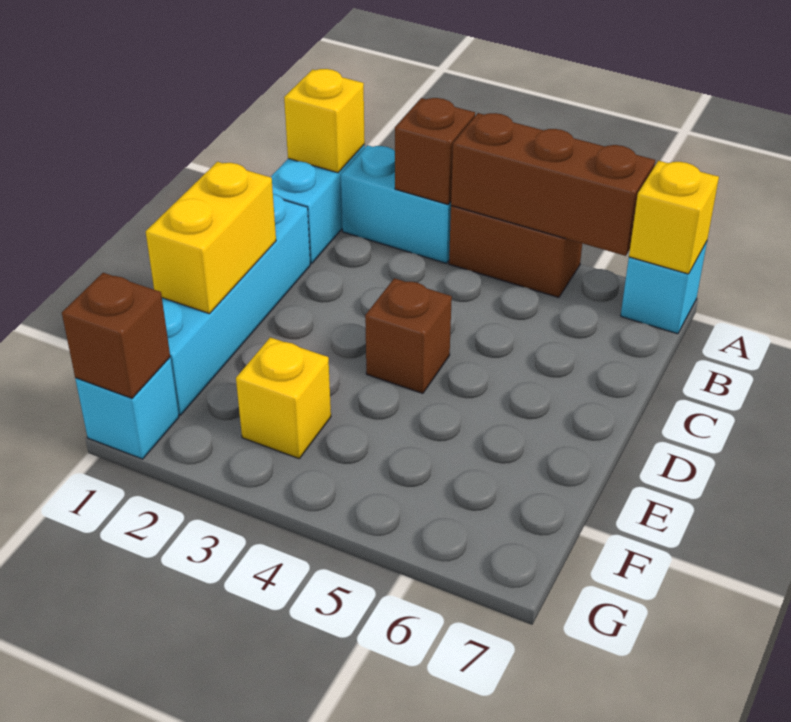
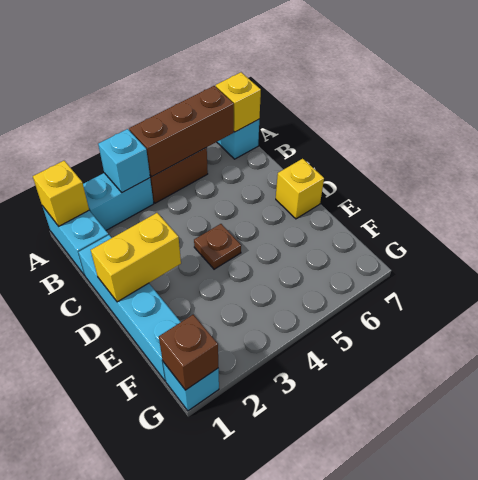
brown 1x1 brick [395,98,475,204] -> cyan 1x1 brick [98,129,150,193]
yellow 1x2 brick [146,162,276,314] -> yellow 1x2 brick turned to [91,213,181,302]
brown 1x1 brick [365,278,452,393] -> brown 1x1 plate [194,224,241,269]
yellow 1x1 brick [236,337,331,458] -> yellow 1x1 brick moved to [276,159,324,219]

